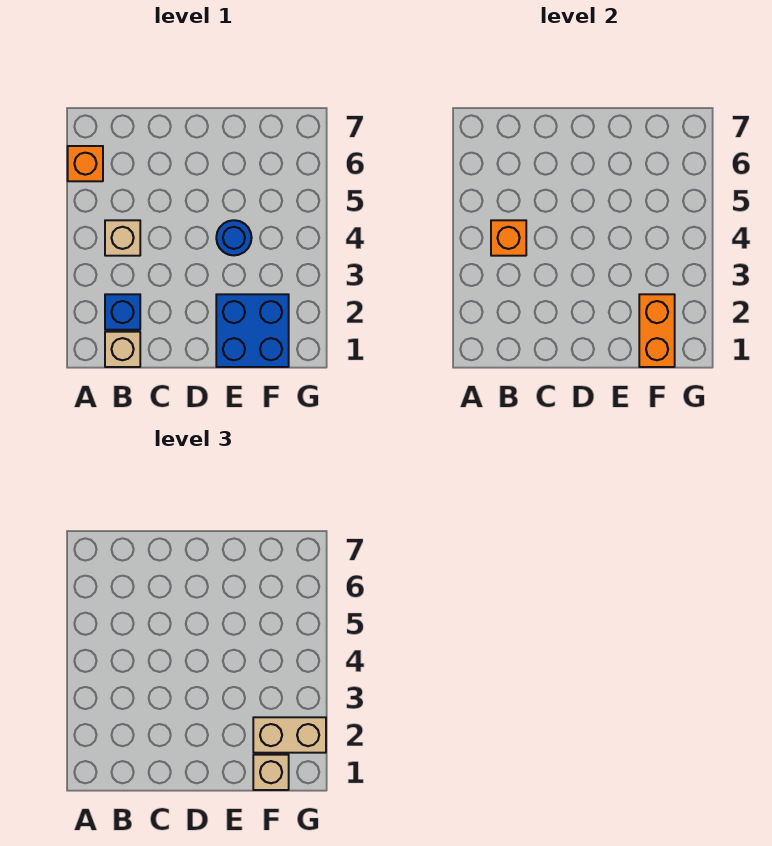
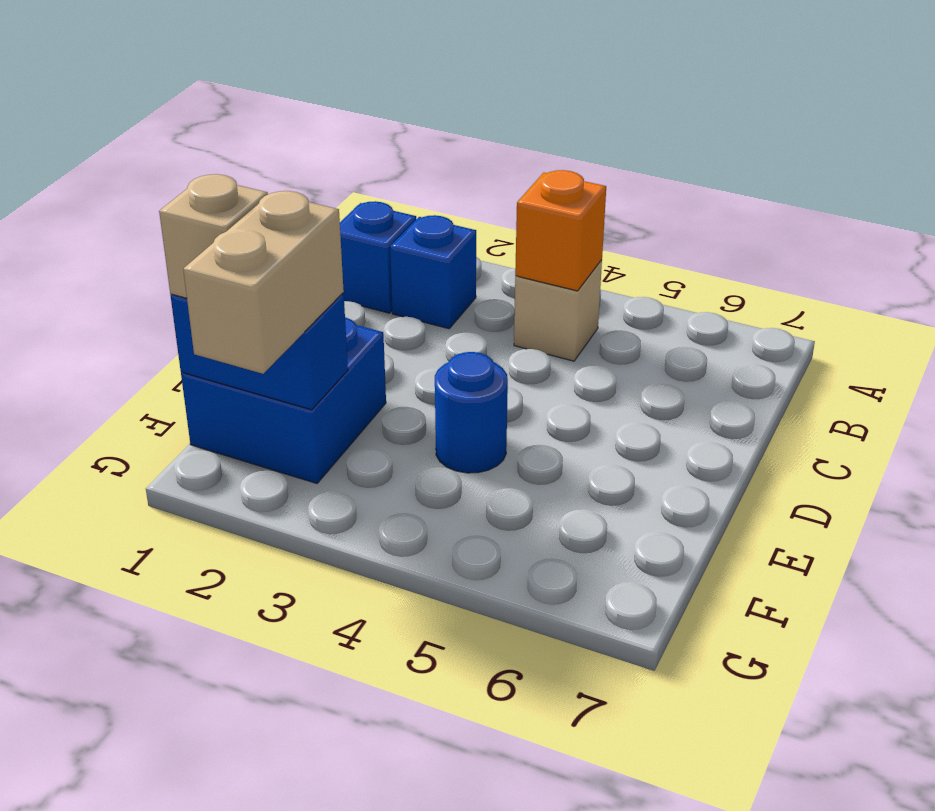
orange 1x1 brick [68,146,103,181] -> none
tan 1x1 brick [105,332,140,367] -> blue 1x1 brick [340,201,416,313]
orange 1x2 brick [639,294,675,367] -> blue 1x2 brick [170,293,348,410]

